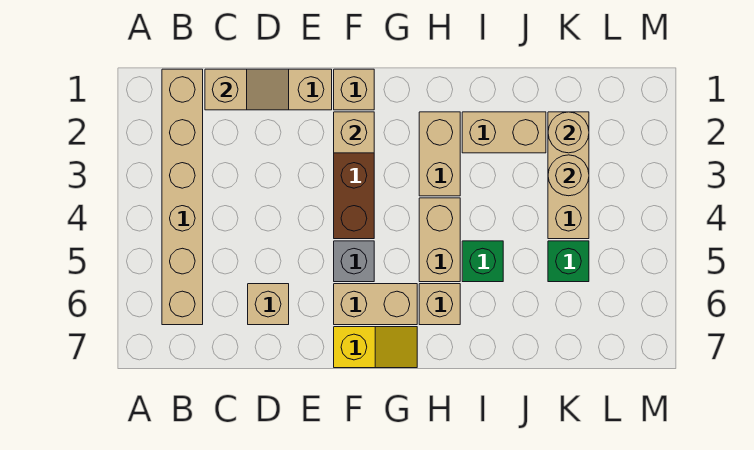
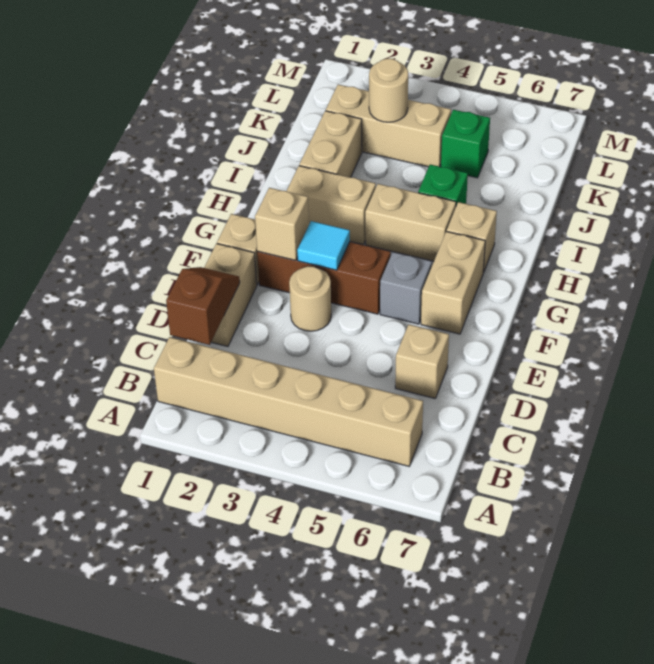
tan 1x2 slope [205,69,289,110] -> brown 1x2 slope [166,267,240,345]
none -> cyan 1x1 tile [297,221,350,270]
yellow 1x2 slope [334,327,417,368] -> none
tan 1x1 round brick [548,112,589,153] -> tan 1x1 round brick moved to [289,266,331,331]

